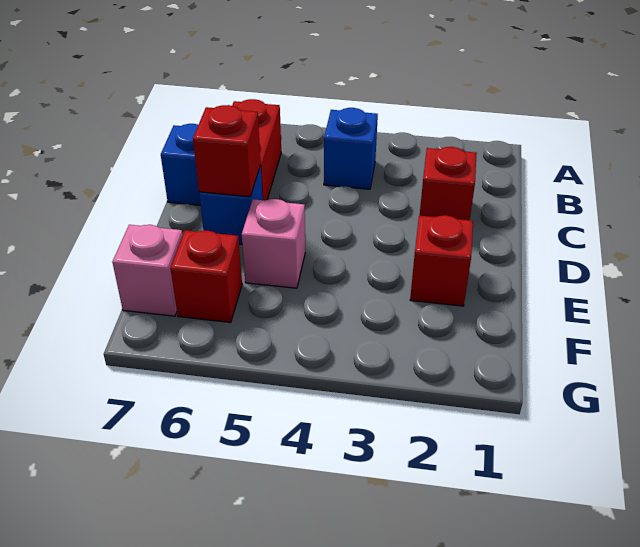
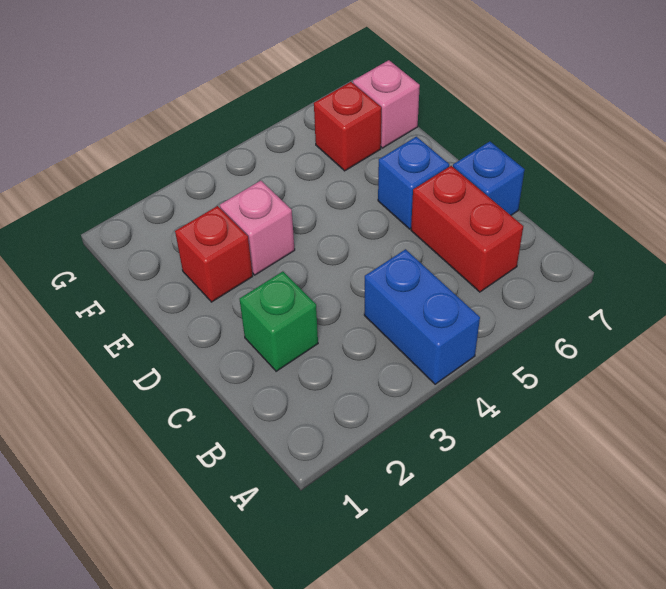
blue 1x1 brick [324,108,378,189] -> blue 1x2 brick [364,249,480,384]
red 1x1 brick [420,147,477,220] -> green 1x1 brick [240,271,318,371]
red 1x1 brick [193,105,261,197] -> none
pink 1x1 brick [242,199,305,288] -> pink 1x1 brick moved to [220,181,295,275]

